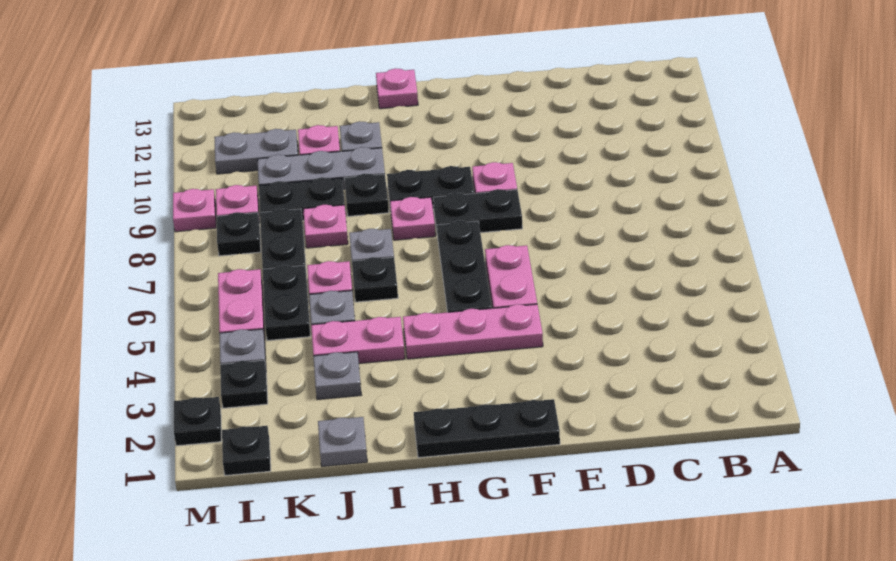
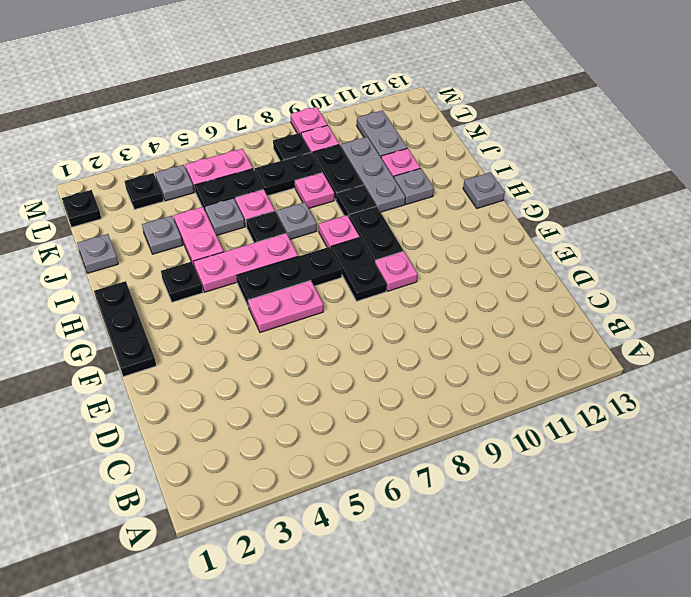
pink 1x3 plate [403,304,543,359] -> pink 1x3 plate turned to [193,233,298,292]
pink 1x1 plate [376,68,418,109] -> grey 1x1 plate [463,172,505,208]
black 1x1 plate [174,397,221,446] -> black 1x1 plate moved to [161,262,203,302]

